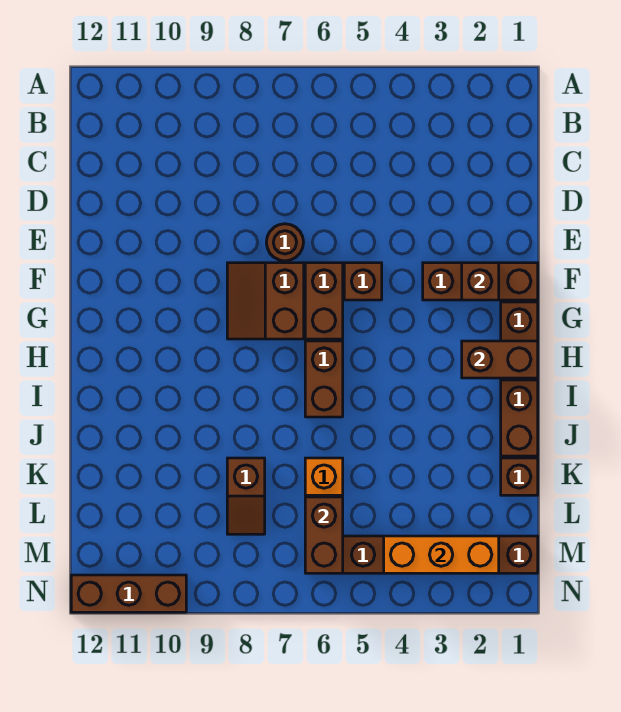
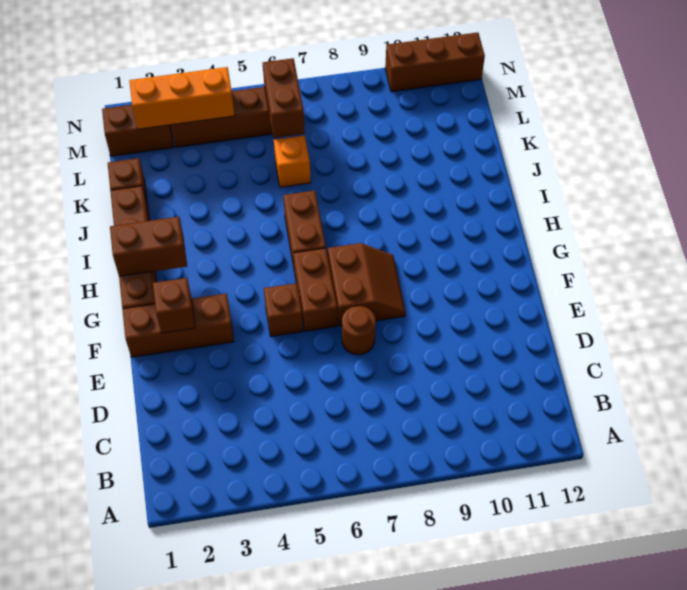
brown 1x2 slope [227,458,265,534] -> none

